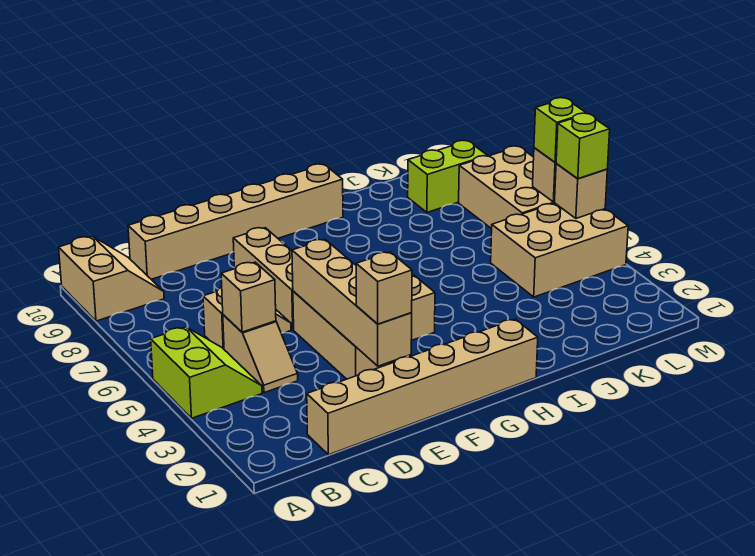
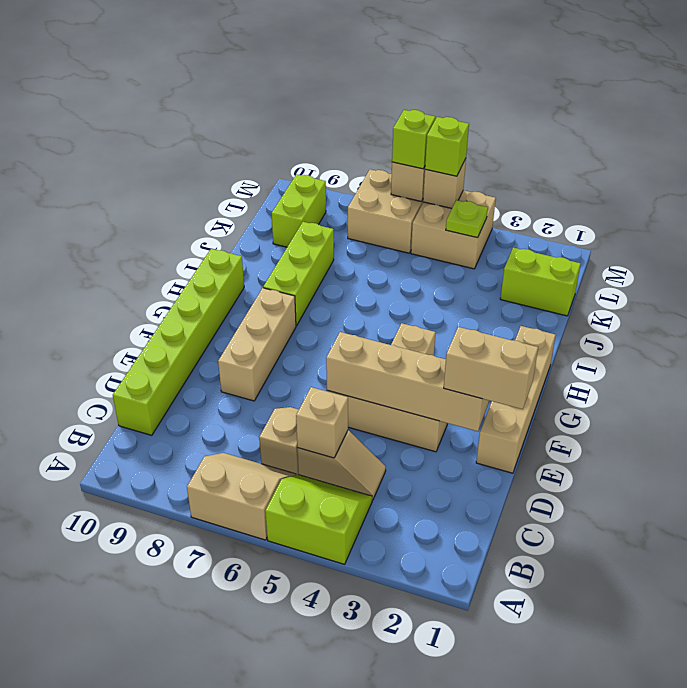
tan 2x2 slope [59,236,164,321] -> tan 2x2 slope moved to [187,453,296,540]
tan 1x6 brick [307,319,538,455] -> tan 1x4 brick [476,326,556,473]
tan 1x6 brick [128,164,343,279] -> lime 1x6 brick [113,249,244,435]
tan 1x1 brick [356,252,412,324] -> tan 1x2 brick [444,327,538,409]
tan 1x3 brick [233,228,294,330] -> tan 1x3 brick turned to [218,288,296,401]
none -> lime 1x3 brick [263,222,334,326]
none -> lime 1x2 brick [500,248,581,316]
tan 2x3 brick [491,203,628,297] -> tan 2x2 brick [411,190,496,269]
none -> lime 1x1 plate [446,200,488,238]
tan 2x3 brick [459,146,555,229] -> tan 2x2 brick [348,169,423,253]

